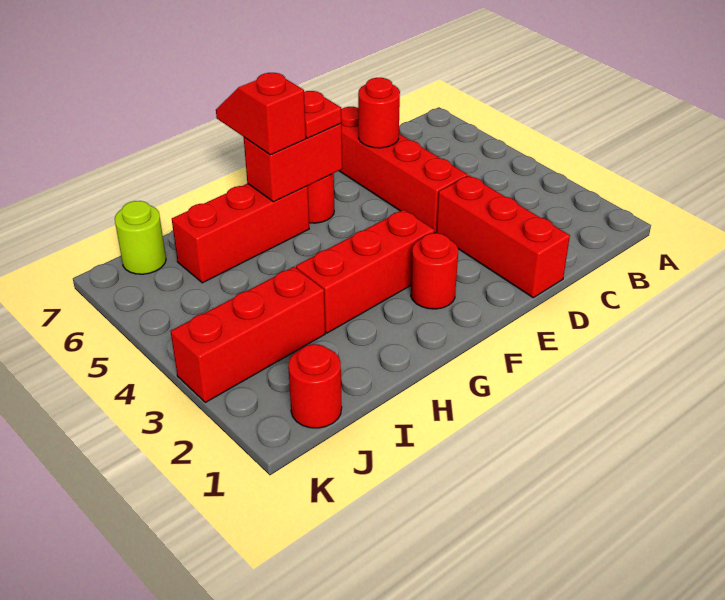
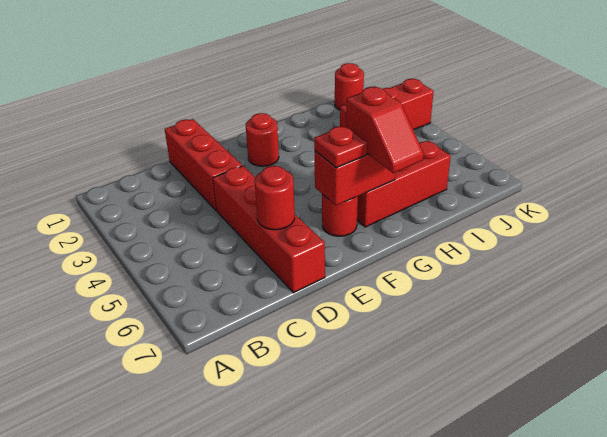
red 1x3 brick [296,210,434,333] -> none
lime 1x1 round brick [115,201,166,274] -> none

